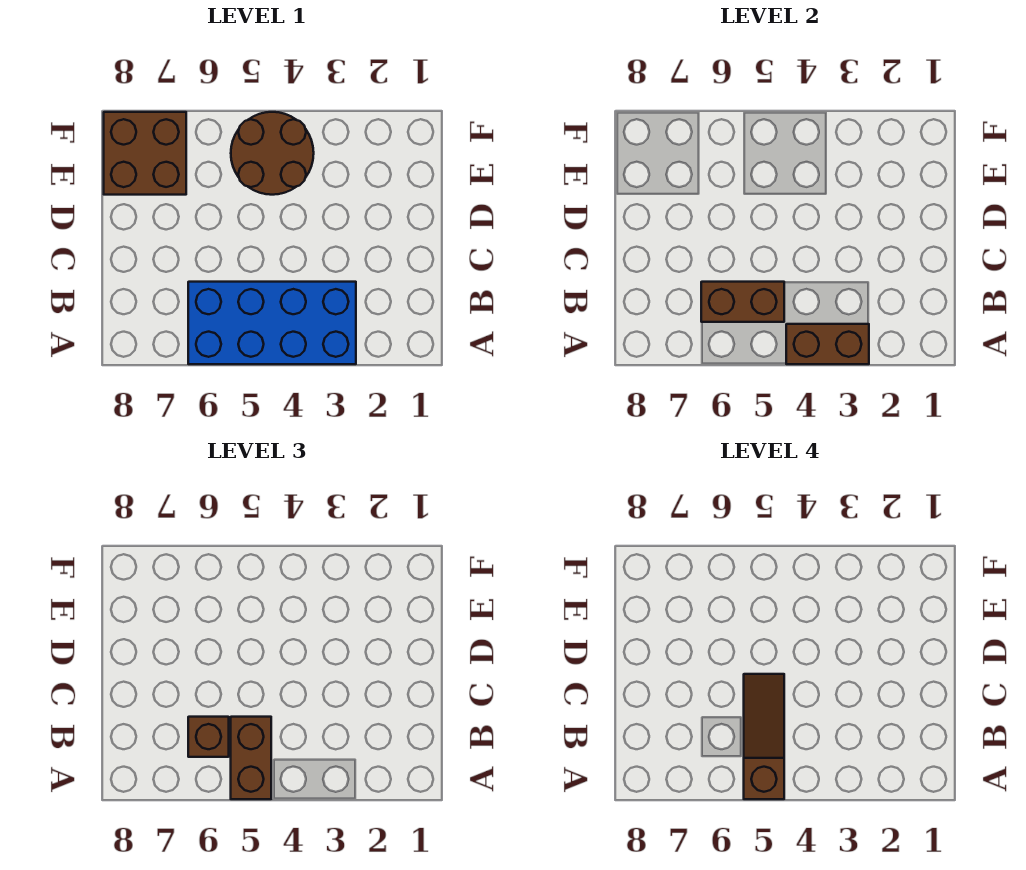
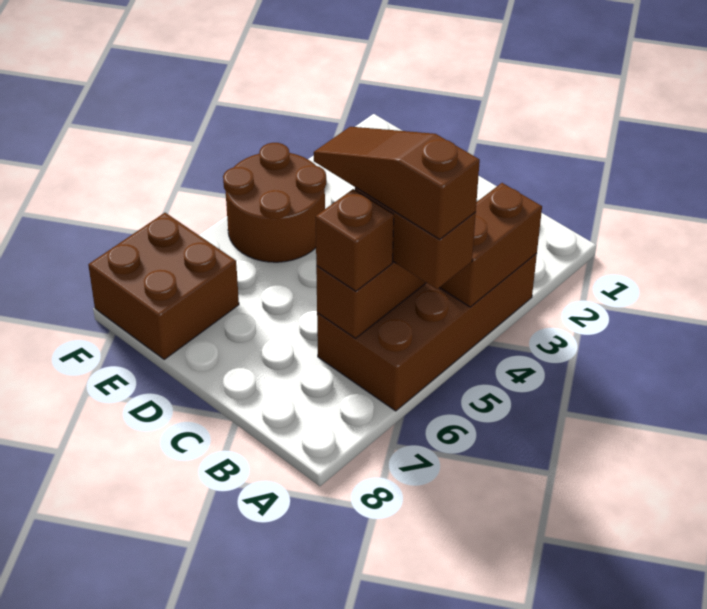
blue 2x4 brick [188,282,356,364] -> brown 2x4 brick [317,253,537,411]

